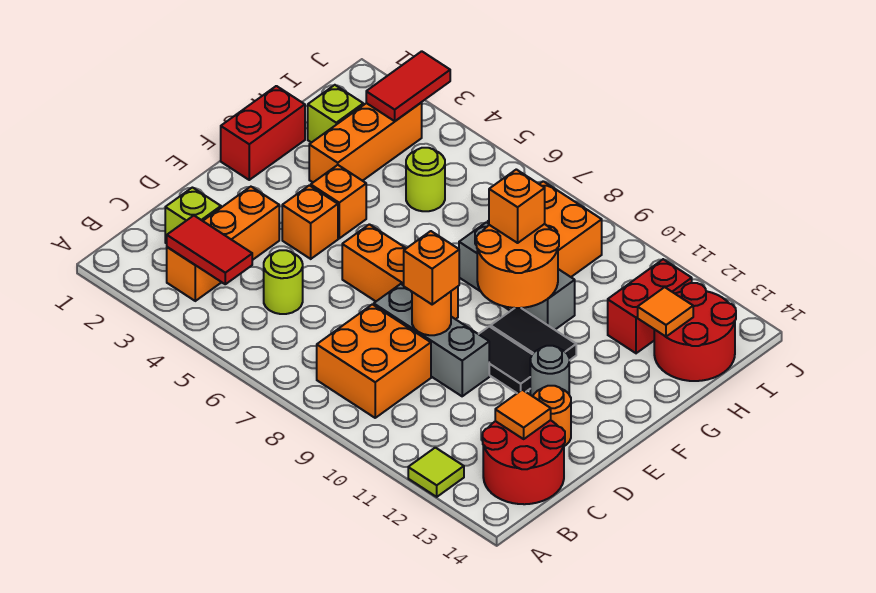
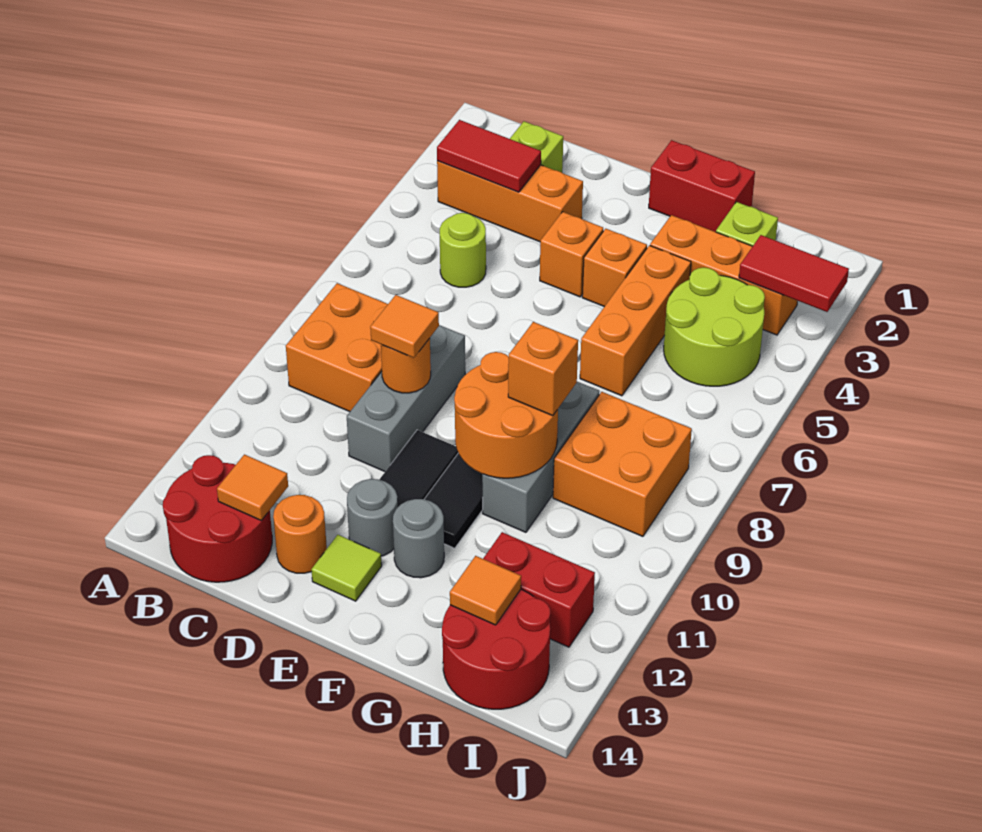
lime 1x1 tile [408,448,464,497] -> lime 1x1 tile moved to [311,535,382,601]
red 1x2 tile [167,216,252,284] -> red 1x2 tile turned to [437,120,541,192]
orange 1x1 brick [404,231,459,304] -> orange 1x1 tile [370,295,439,358]
orange 1x3 brick [342,224,458,319] -> orange 1x3 brick moved to [580,245,691,396]
none -> grey 1x1 round brick [393,499,444,578]
lime 1x1 round brick [406,148,445,211] -> lime 2x2 round brick [664,267,765,386]

